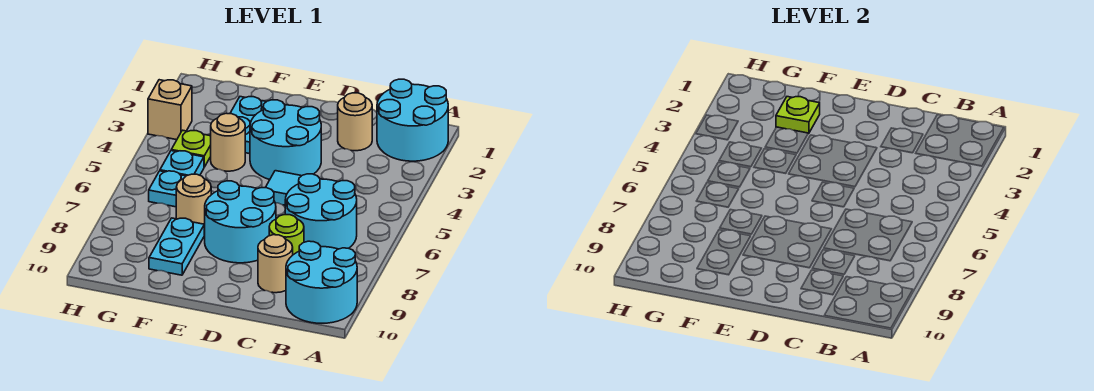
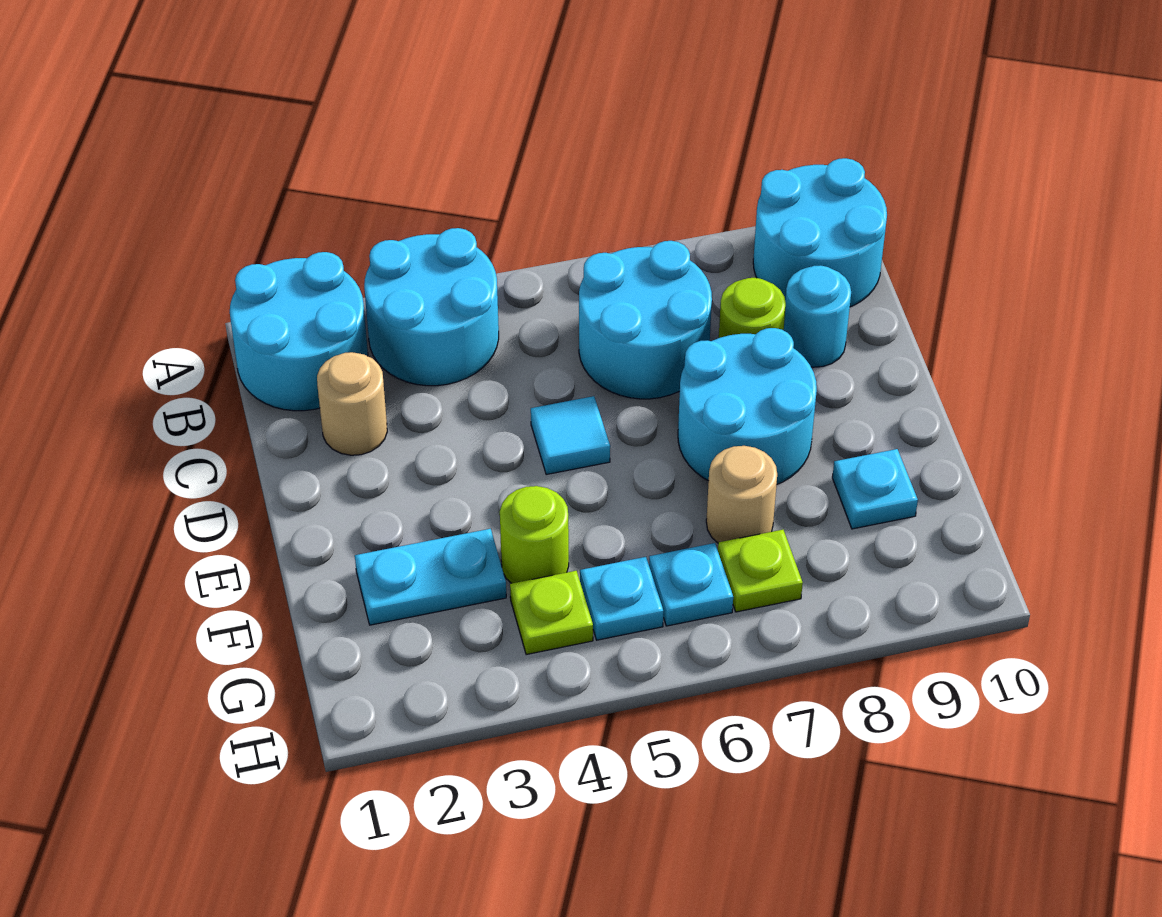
tan 1x1 round brick [258,235,293,293] -> cyan 1x1 round brick [784,265,851,367]
cyan 2x2 round brick [250,100,321,180] -> cyan 2x2 round brick moved to [364,228,499,386]
lime 1x1 plate [776,97,820,133] -> lime 1x1 plate moved to [718,530,803,612]
tan 1x1 round brick [211,113,245,171] -> lime 1x1 round brick [500,486,569,583]
cyan 1x2 plate [149,218,204,275] -> cyan 1x1 plate [832,449,918,529]
tan 1x1 brick [148,80,192,140] -> none

